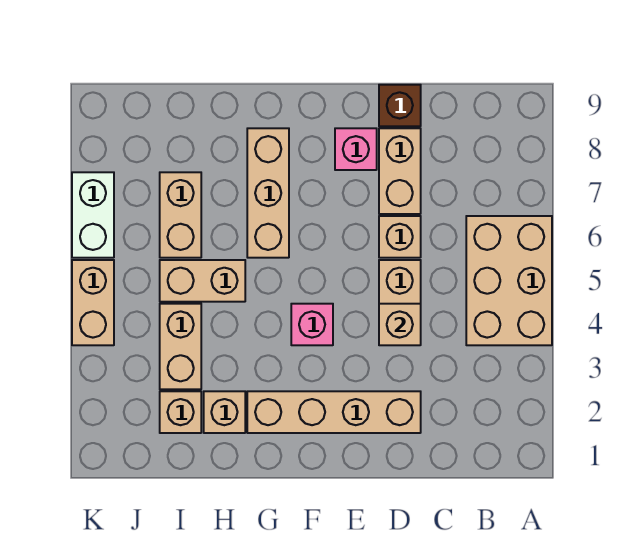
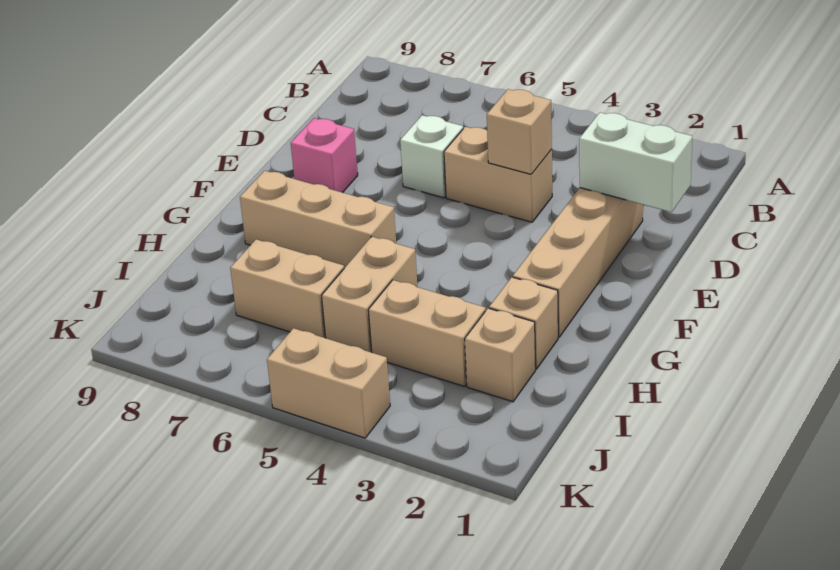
tan 2x3 brick [466,216,552,345] -> none
tan 1x1 brick [379,216,421,258] -> white 1x1 brick [400,115,463,198]
tan 1x2 brick [379,128,421,214] -> none
brown 1x1 brick [379,85,421,126] -> none
pink 1x1 brick [291,304,333,345] -> none
white 1x2 brick [72,172,114,258] -> white 1x2 brick moved to [579,113,692,212]

